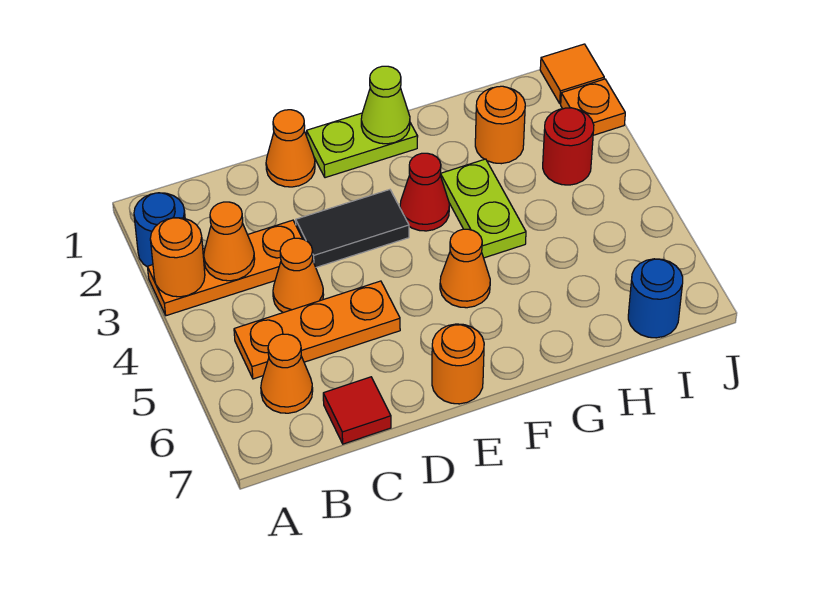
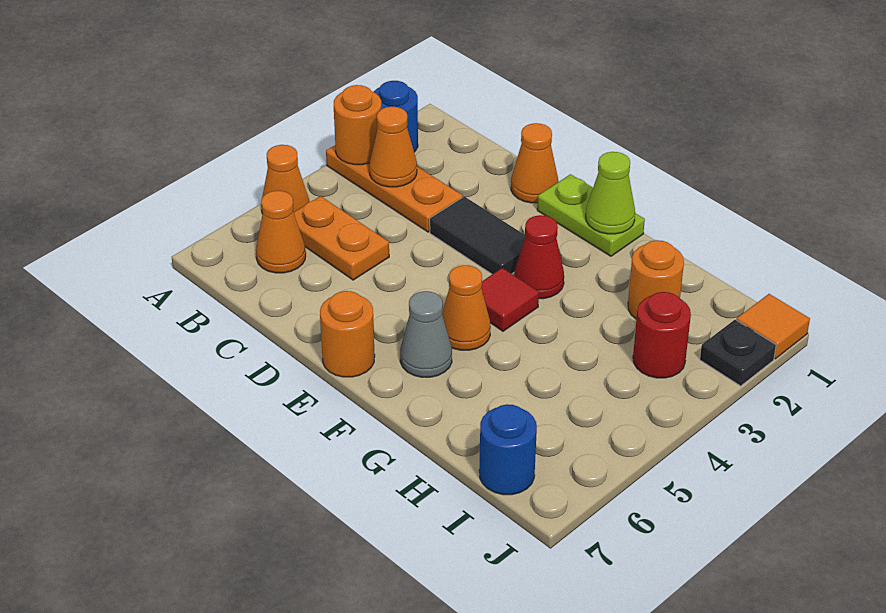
orange 1x3 plate [234,281,400,379] -> orange 1x2 plate [293,196,389,280]
orange 1x1 cone [273,238,324,313] -> orange 1x1 cone moved to [261,145,309,214]
red 1x1 tile [323,377,391,444] -> red 1x1 tile moved to [481,268,539,331]
none -> grey 1x1 cone [400,291,452,377]
lime 1x2 plate [440,159,526,258] -> none
orange 1x1 plate [561,79,625,135] -> black 1x1 plate [700,320,776,386]

